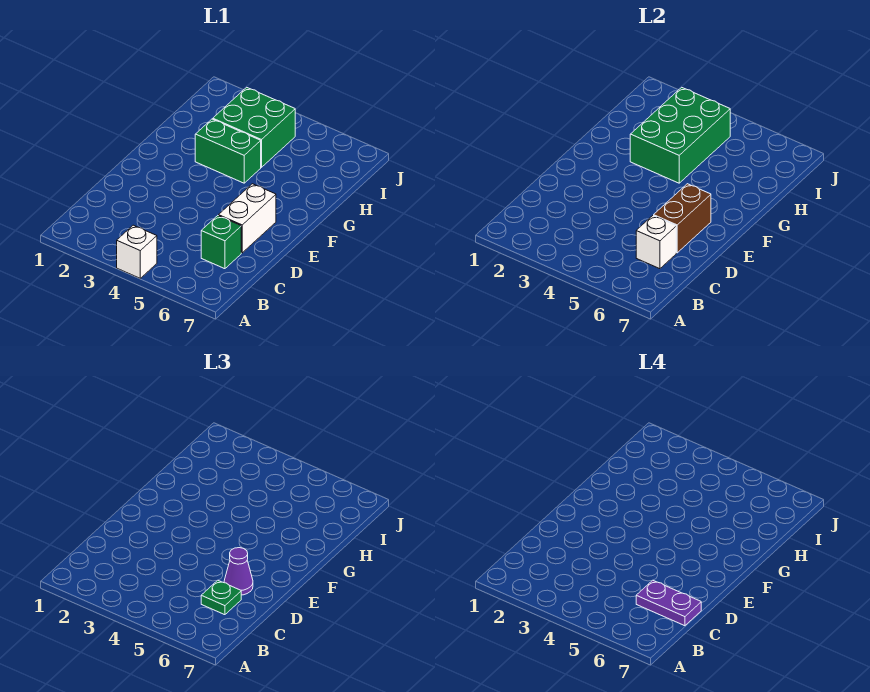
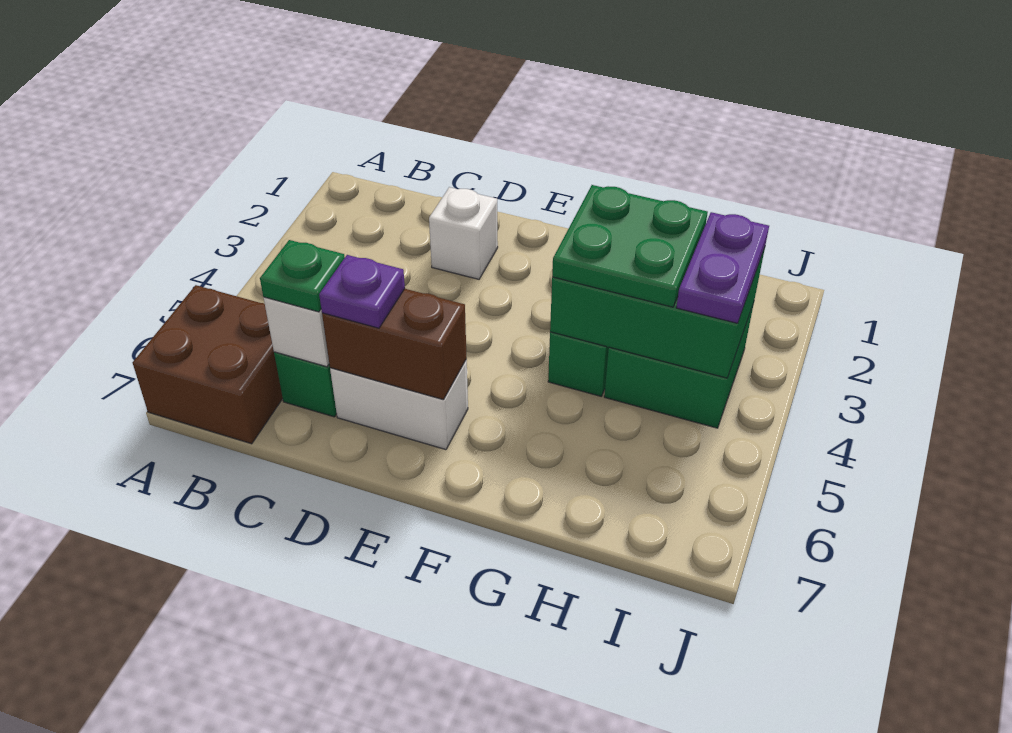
white 1x1 brick [117,225,157,278] -> white 1x1 brick moved to [429,187,498,279]
none -> brown 2x2 brick [133,285,283,444]
purple 1x2 plate [636,580,701,626] -> purple 1x2 plate moved to [676,212,769,323]
purple 1x1 cone [224,548,253,595] -> purple 1x1 plate [319,255,405,328]
none -> green 2x2 plate [552,185,708,307]

